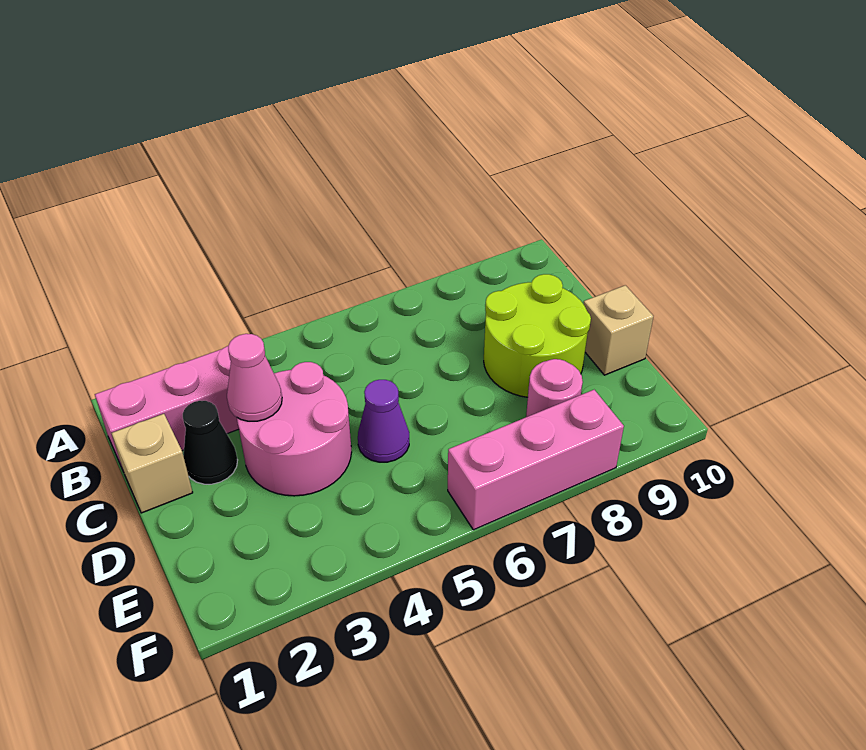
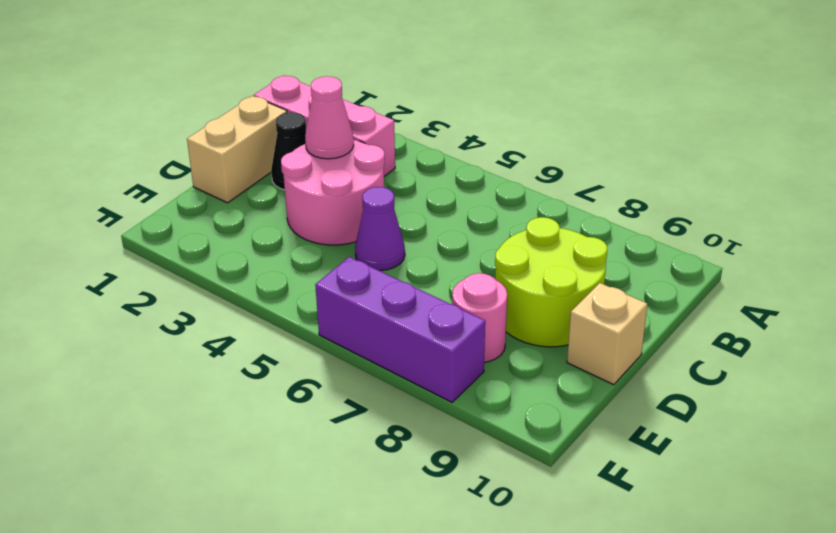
tan 1x1 brick [111,414,193,513] -> tan 1x2 brick [187,96,287,203]
pink 1x3 brick [448,390,624,530] -> purple 1x3 brick [315,257,485,402]

